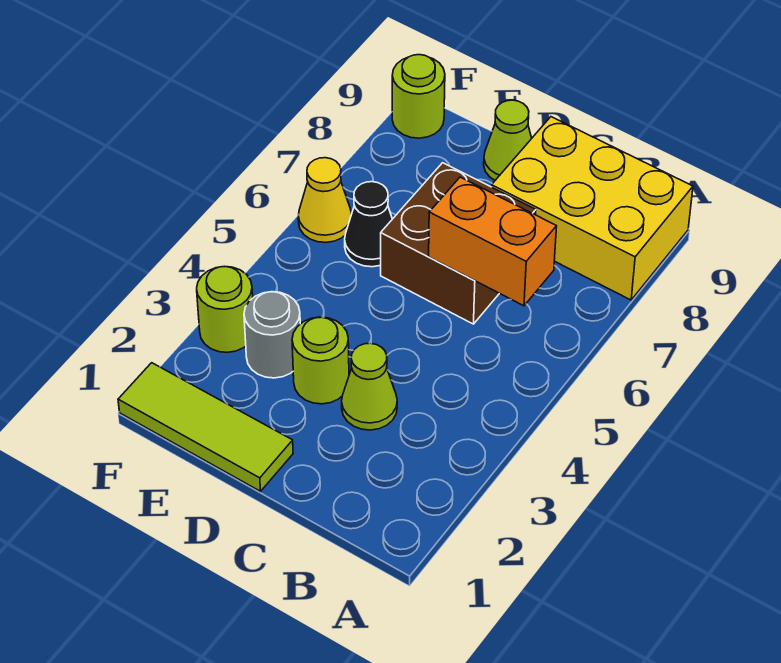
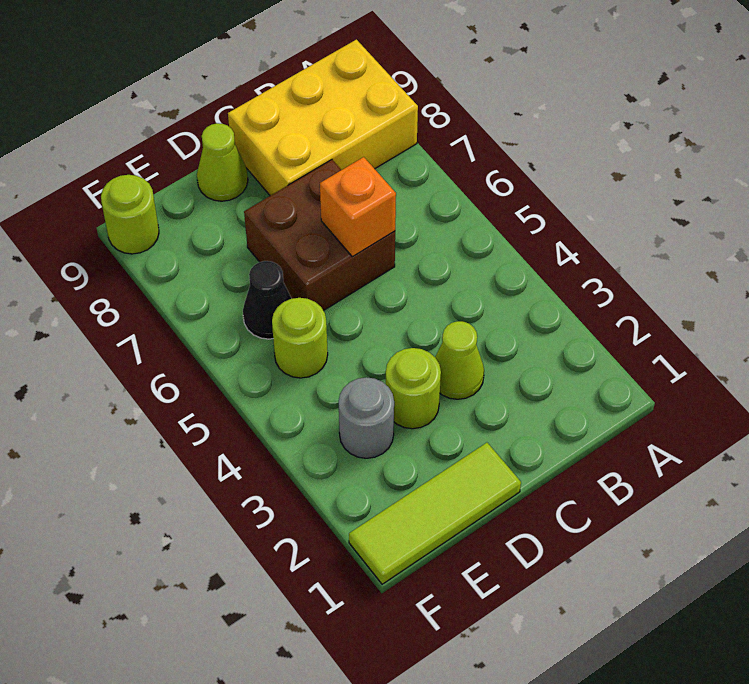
orange 1x2 brick [429,177,557,306] -> orange 1x1 brick [320,157,396,257]
lime 1x1 round brick [197,267,253,352] -> lime 1x1 round brick moved to [272,298,328,378]
yellow 1x1 cone [298,158,352,243] -> none

